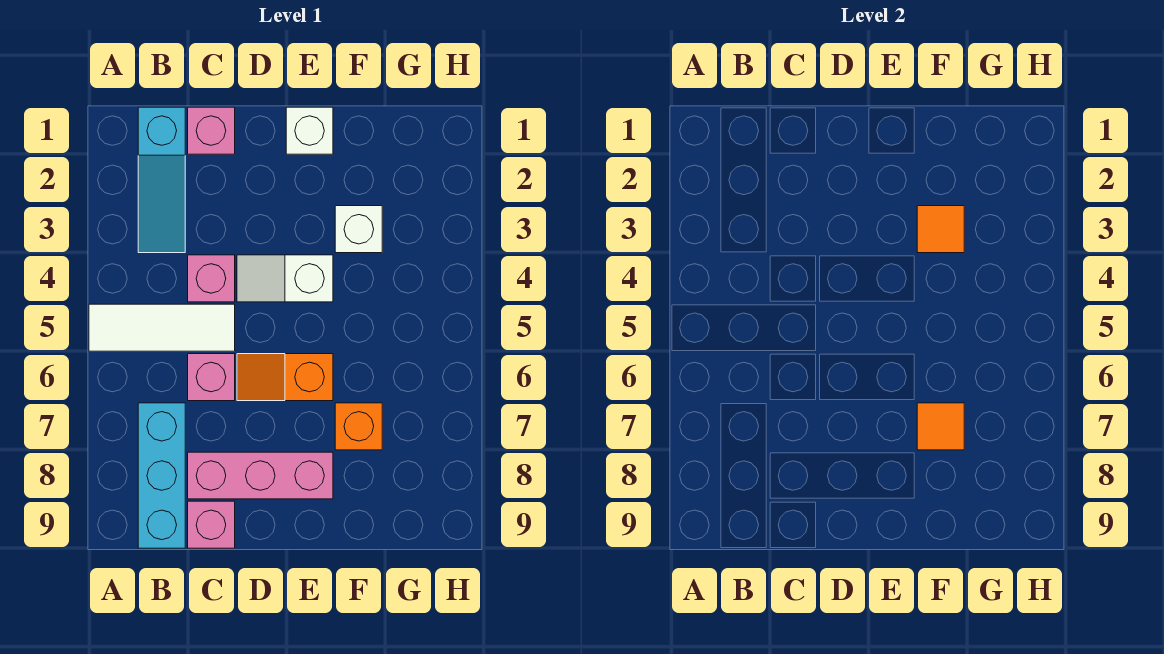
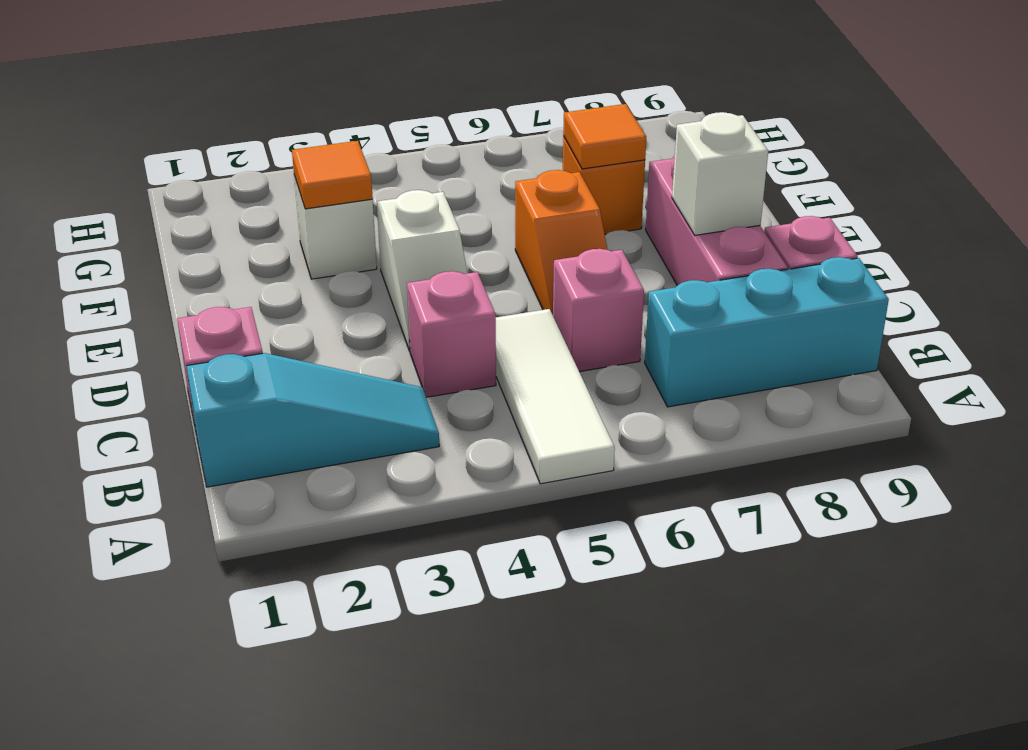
white 1x1 brick [286,107,333,154] -> white 1x1 brick moved to [672,112,768,235]

